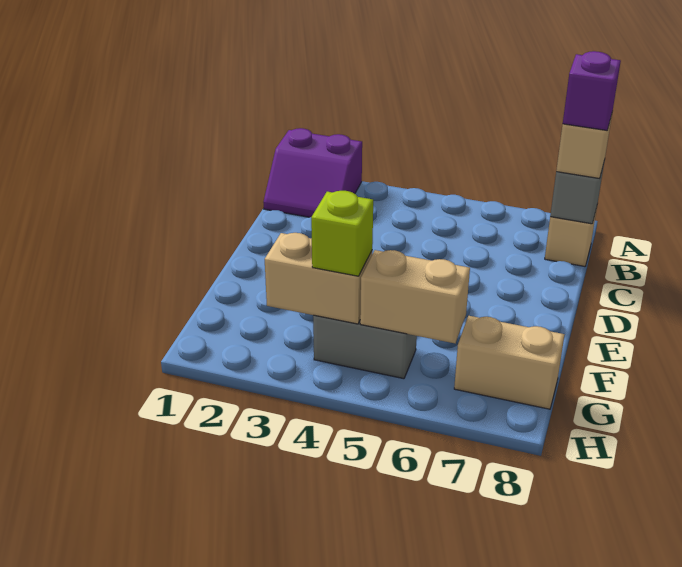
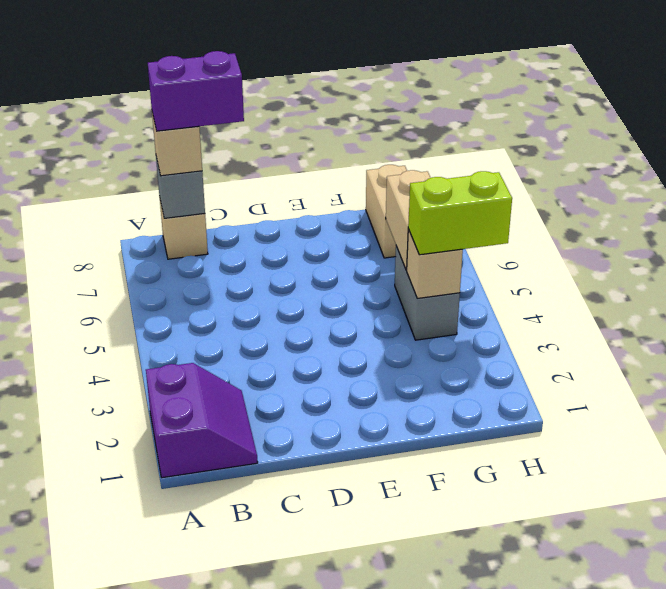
purple 1x1 brick [563,51,621,130] -> purple 1x2 brick [148,51,244,131]
tan 1x2 brick [265,233,372,324] -> tan 1x1 brick [407,229,463,298]
lime 1x1 brick [311,191,373,276] -> lime 1x2 brick [408,171,512,255]

